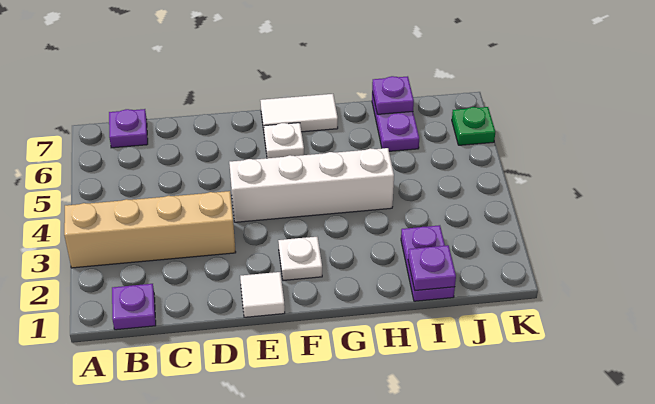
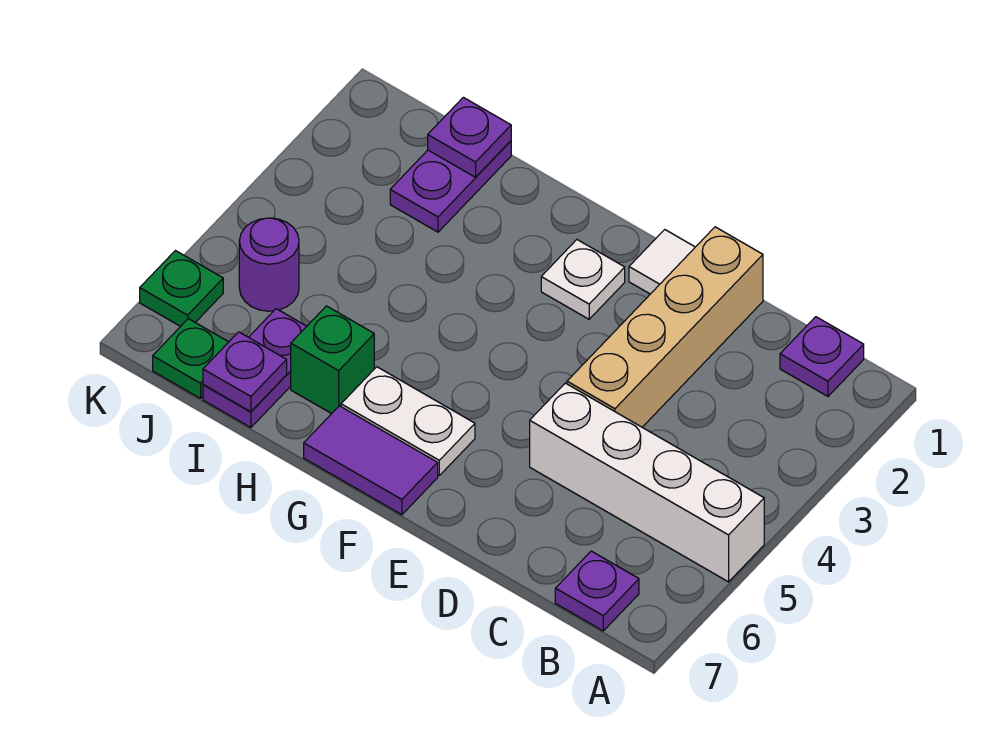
tan 1x4 brick [64,191,236,268] -> tan 1x4 brick turned to [567,227,763,427]
white 1x4 brick [229,148,394,222] -> white 1x4 brick moved to [530,383,764,582]
white 1x1 plate [264,123,304,158] -> white 1x2 plate [341,367,475,475]
white 1x2 tile [260,94,338,132] -> purple 1x2 tile [304,406,438,515]
none -> green 1x1 brick [291,306,374,414]
none -> purple 1x1 round brick [239,218,299,311]
none -> green 1x1 plate [153,319,228,399]

